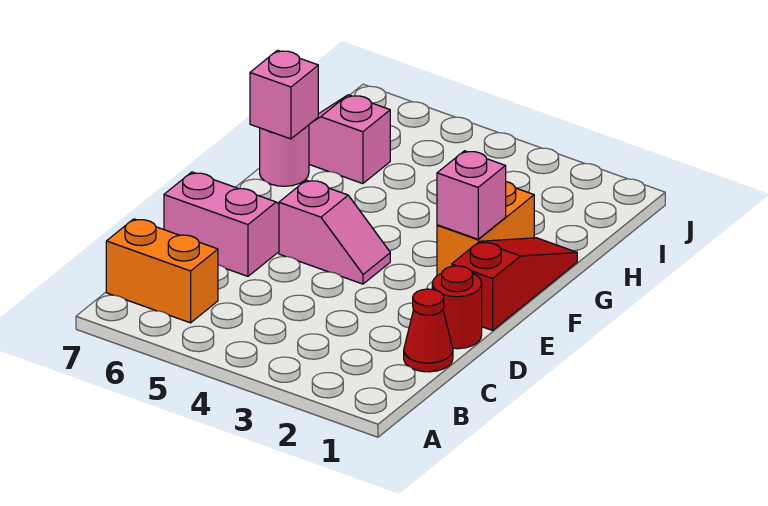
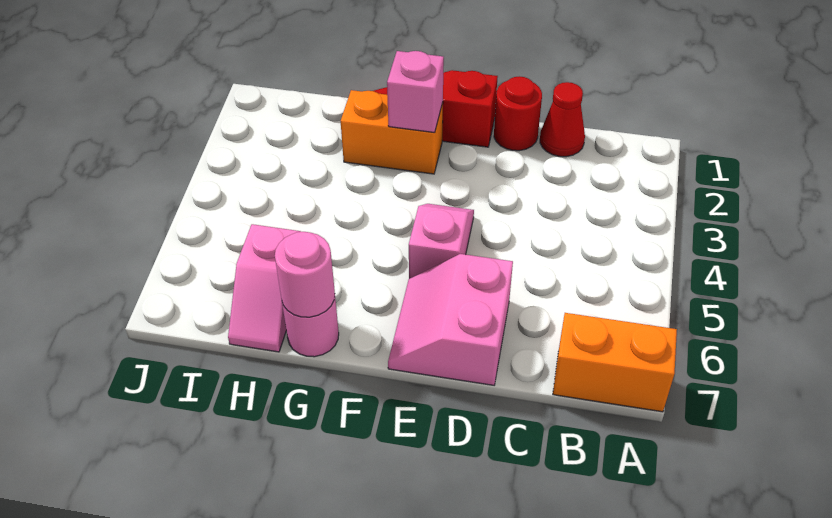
orange 1x2 brick [106,219,218,323] -> orange 1x2 brick turned to [553,313,677,412]
pink 1x1 brick [250,50,318,139] -> pink 1x1 round brick [275,232,335,317]

